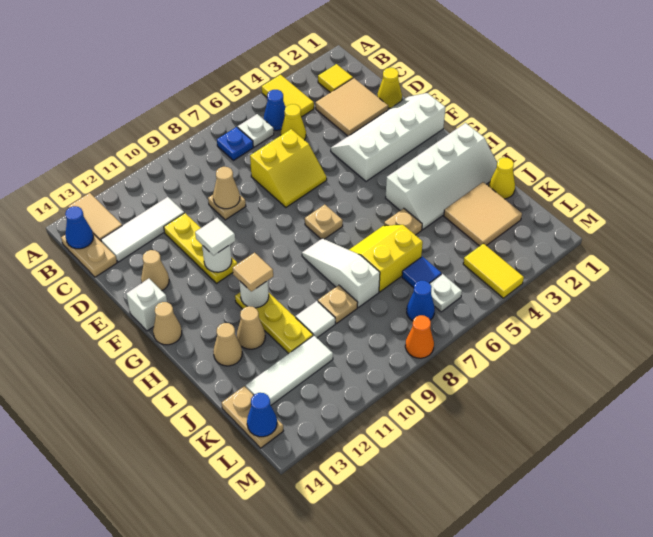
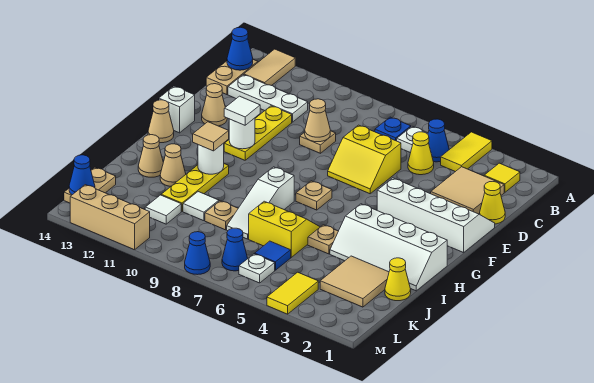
white 1x3 tile [101,197,184,262] -> white 1x3 plate [228,75,308,122]
white 1x3 slope [302,238,380,307] -> white 1x3 slope turned to [227,167,294,239]
white 1x3 tile [246,336,333,405] -> white 1x1 tile [145,195,181,224]
orange 1x1 cone [405,315,434,358] -> blue 1x1 cone [185,232,210,275]
none -> tan 1x3 brick [70,185,150,250]

